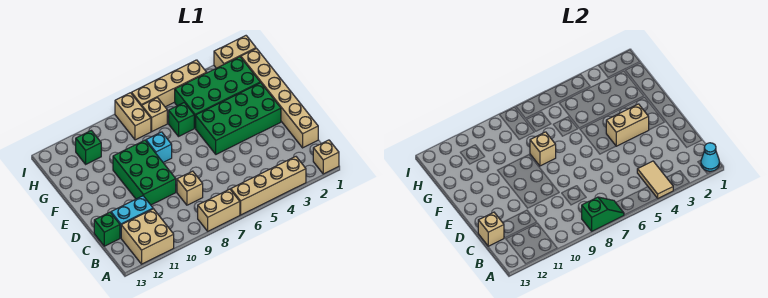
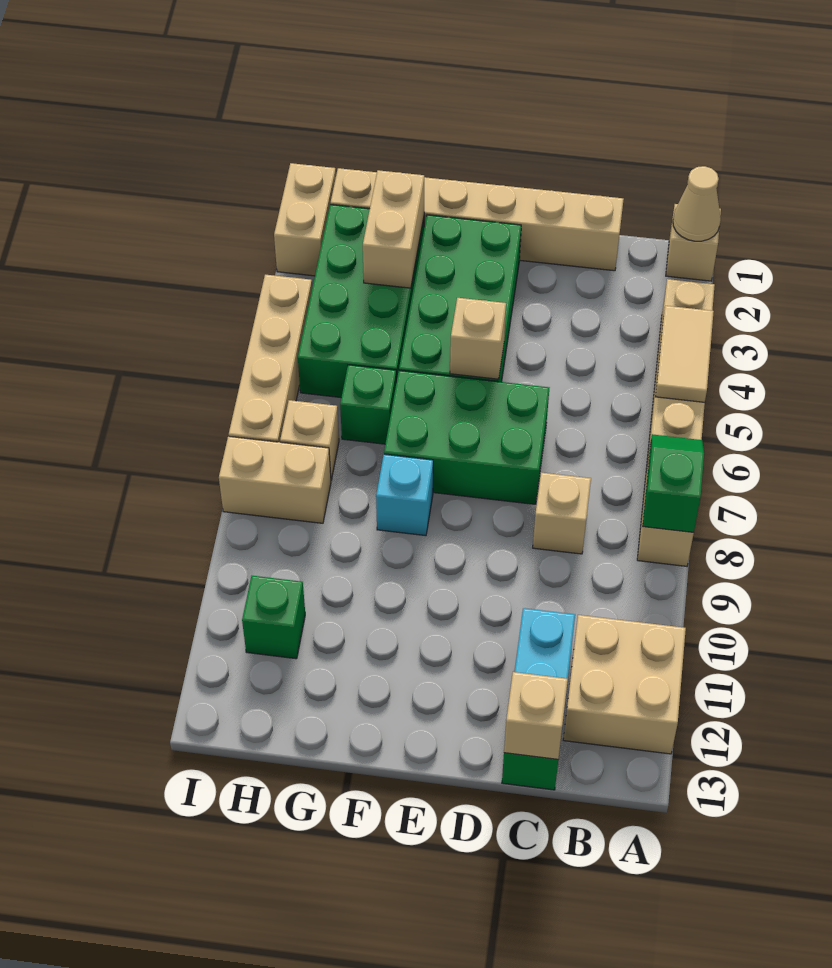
cyan 1x1 cone [701,143,719,171] -> tan 1x1 cone [673,166,721,241]
tan 1x2 tile [637,161,673,198] -> tan 1x2 tile turned to [655,306,714,402]
green 2x3 brick [113,140,176,205] -> green 2x3 brick moved to [384,371,549,504]
tan 1x2 brick [606,104,649,146] -> tan 1x2 brick moved to [363,170,424,288]
tan 1x1 brick [530,132,556,166] -> tan 1x1 brick moved to [450,298,506,379]

